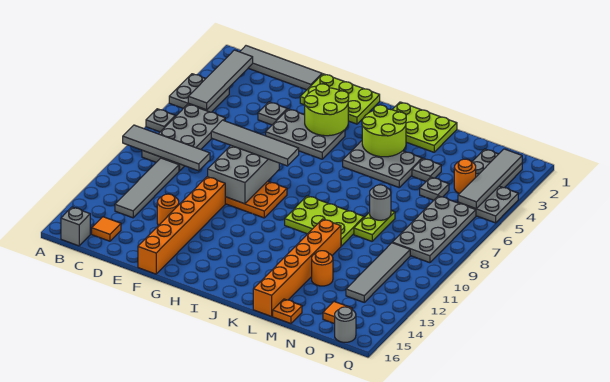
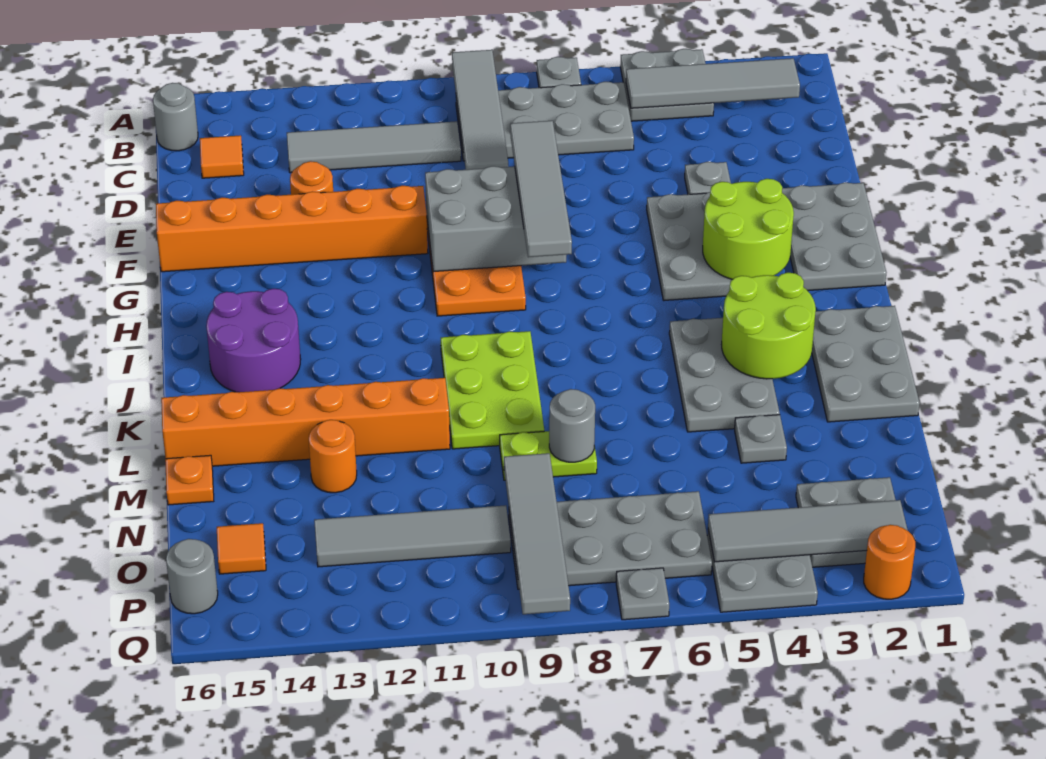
grey 1x4 tile [240,46,322,90] -> grey 1x4 tile moved to [504,453,570,614]
grey 1x1 brick [61,207,90,246] -> grey 1x1 round brick [153,83,198,151]
lime 2x3 plate [300,74,380,124] -> grey 2x3 plate [782,182,886,291]
none -> purple 2x2 round brick [206,289,301,392]
lime 2x3 plate [392,102,457,152] -> grey 2x3 plate [812,306,920,422]
grey 1x1 plate [420,177,449,200] -> grey 1x1 plate moved to [616,568,669,620]
orange 1x1 round brick [454,159,476,194] -> orange 1x1 round brick moved to [864,525,915,599]

